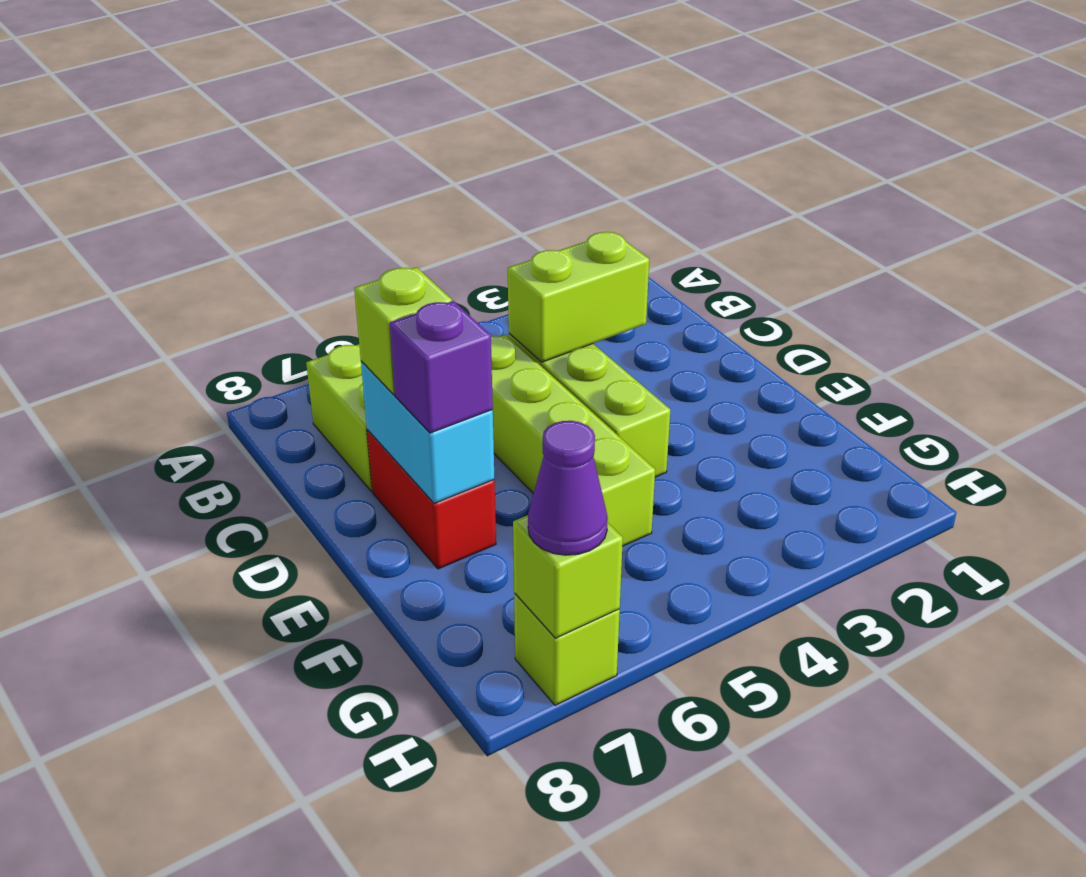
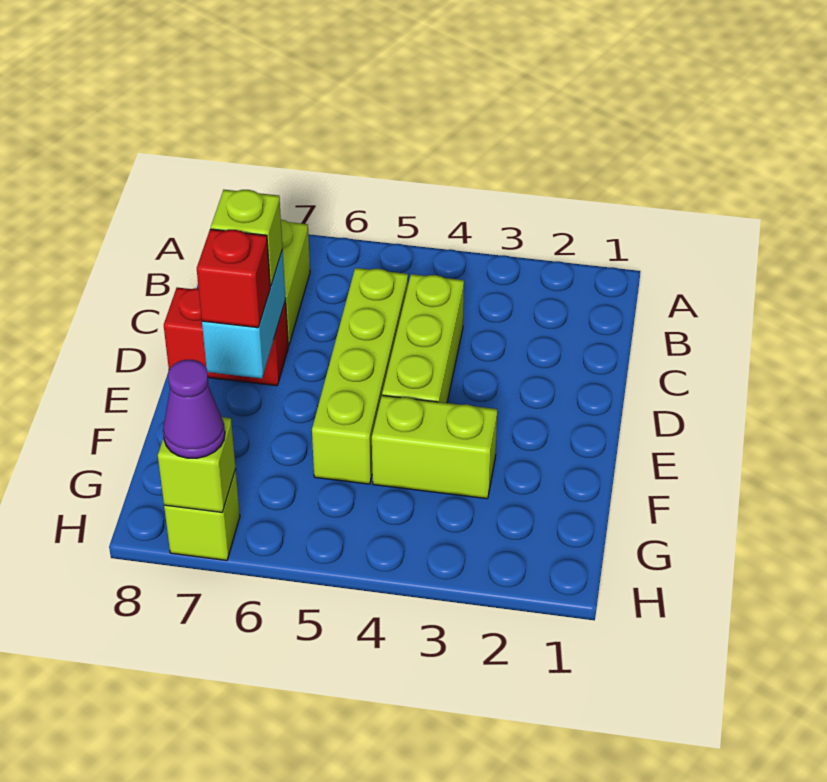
lime 1x2 brick [508,232,649,362] -> lime 1x2 brick moved to [372,395,497,499]
red 1x2 brick [367,430,496,569] -> red 1x2 brick turned to [164,287,288,386]
purple 1x1 brick [390,301,493,433] -> red 1x1 brick [197,229,270,328]

